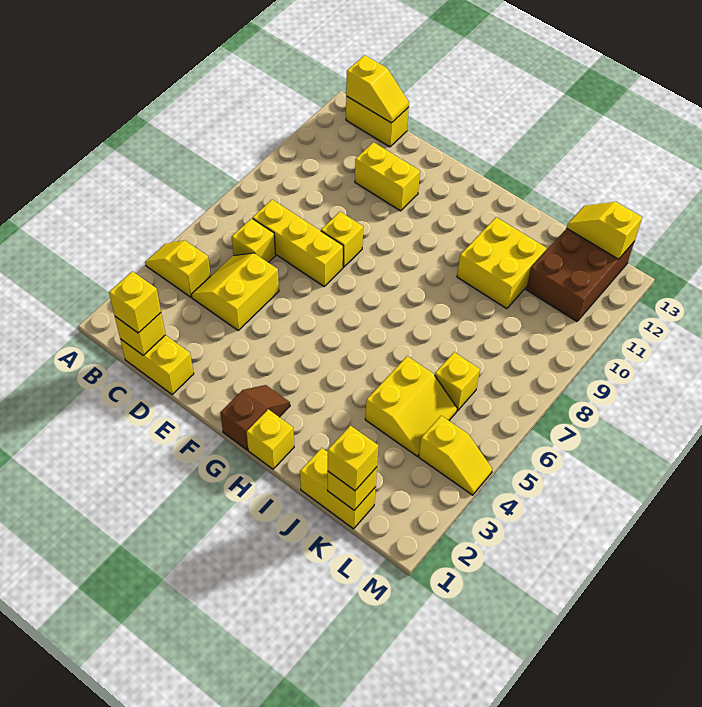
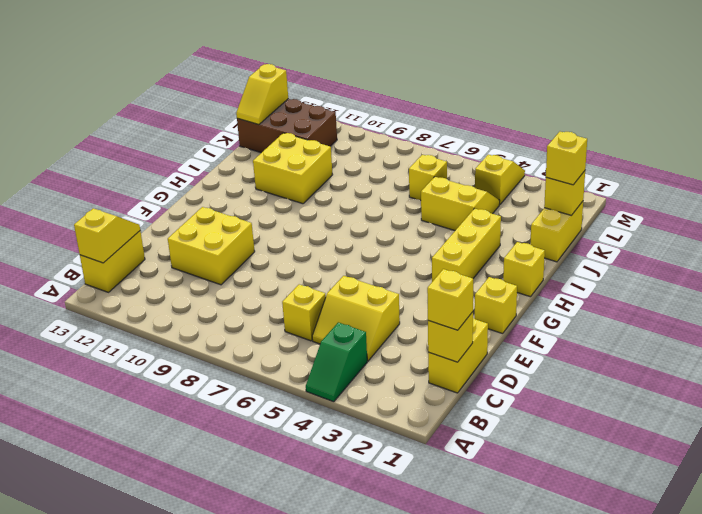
yellow 1x2 slope [145,240,211,297] -> green 1x2 slope [306,322,367,402]
yellow 1x3 brick [253,200,343,286] -> yellow 1x3 brick moved to [432,208,501,282]
yellow 1x2 brick [355,142,420,211] -> yellow 2x2 brick [168,207,255,285]
yellow 1x1 brick [321,212,363,267] -> yellow 1x1 brick moved to [475,277,517,334]
brown 1x2 slope [220,385,290,450] -> none

